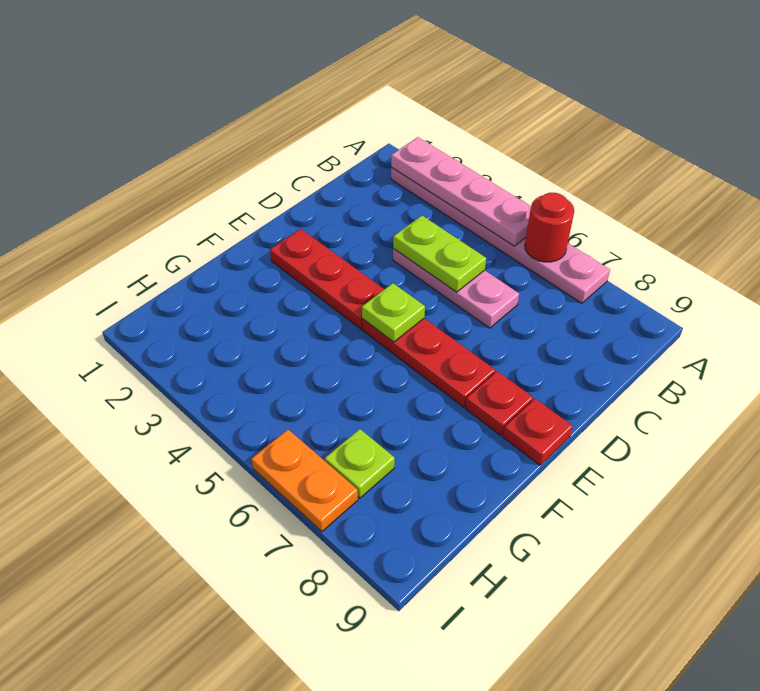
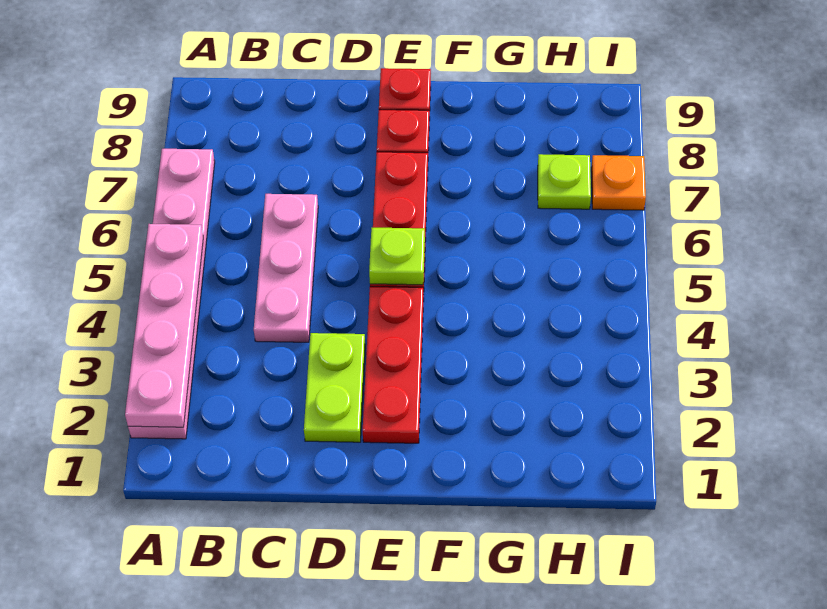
red 1x1 round brick [525,193,574,262] -> none
lime 1x2 plate [393,216,486,292] -> lime 1x2 plate moved to [304,333,365,442]
orange 1x2 plate [251,430,358,532] -> orange 1x1 plate [591,155,646,210]

